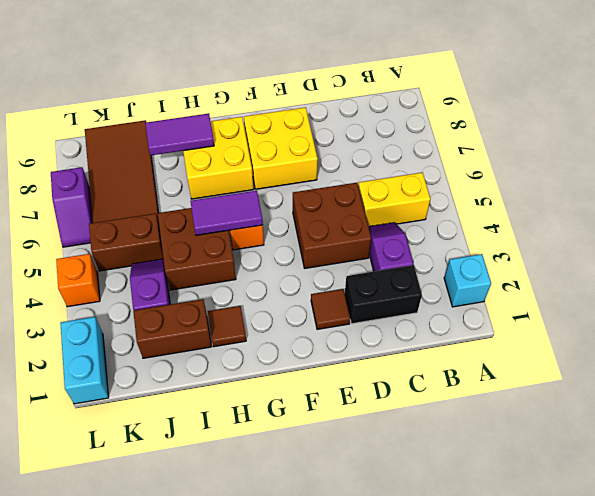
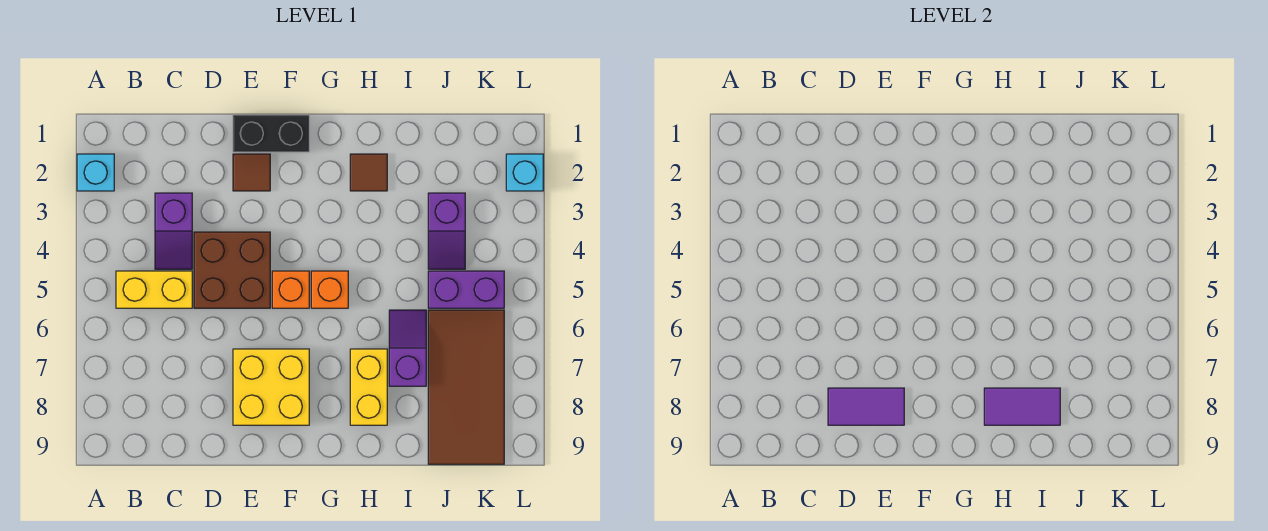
black 1x2 brick [345,265,422,324] -> black 1x2 brick moved to [233,115,309,152]
purple 1x2 tile [191,191,263,235] -> purple 1x2 tile moved to [828,388,904,425]
yellow 2x2 brick [183,117,254,199] -> yellow 1x2 brick [350,349,387,425]
brown 2x2 brick [158,208,236,290] -> none
brown 1x2 brick [133,299,211,358] -> none
brown 1x2 brick [89,213,163,271] -> purple 1x2 brick [428,271,504,308]
cyan 1x2 brick [60,317,109,404] -> cyan 1x1 brick [506,154,543,191]
orange 1x1 brick [56,254,100,307] -> orange 1x1 brick moved to [272,271,309,308]
purple 1x2 slope [51,167,93,247] -> purple 1x2 slope moved to [389,310,426,386]

